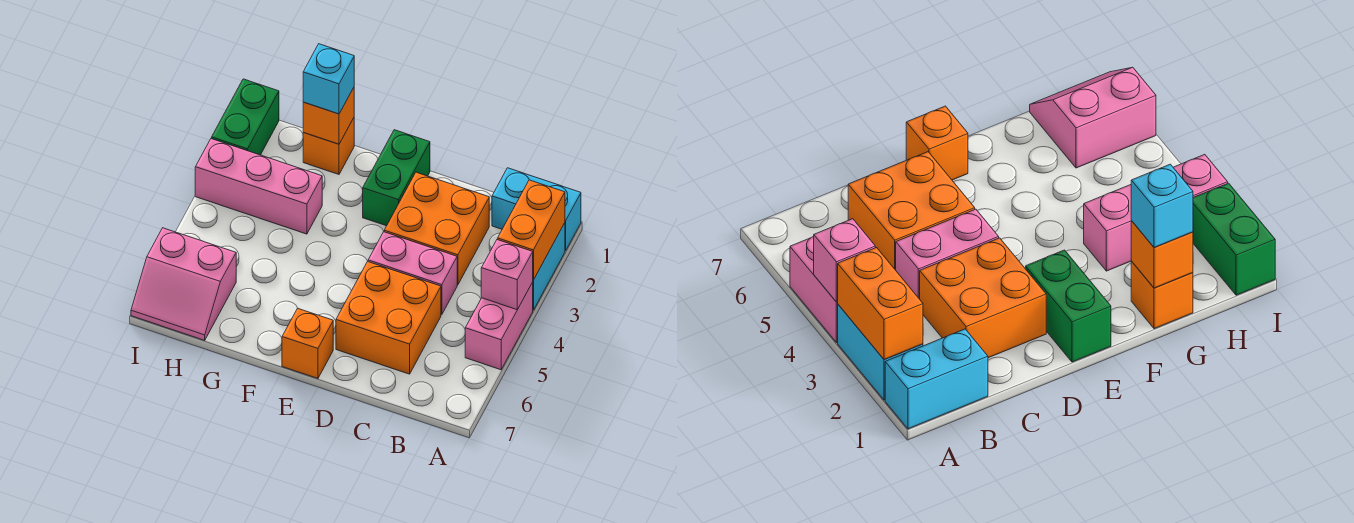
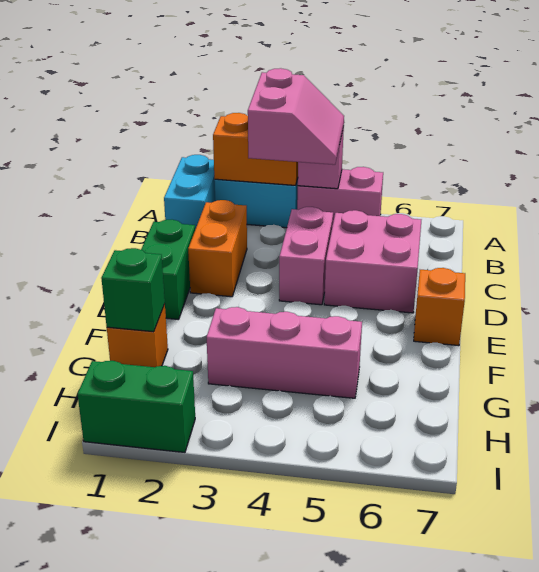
orange 2x2 brick [384,172,489,285] -> orange 1x2 brick [188,200,247,297]
orange 2x2 brick [336,262,441,374] -> pink 2x2 brick [324,210,421,313]
green 1x2 brick [363,130,430,226] -> green 1x2 brick turned to [141,220,195,319]
orange 1x1 brick [303,88,354,144] -> green 1x1 brick [101,248,165,332]
cyan 1x1 brick [303,44,354,114] -> none
pink 1x3 brick [195,139,322,234] -> pink 1x3 brick turned to [207,307,362,398]
pink 2x2 slope [131,228,236,340] -> pink 2x2 slope moved to [248,68,344,165]

